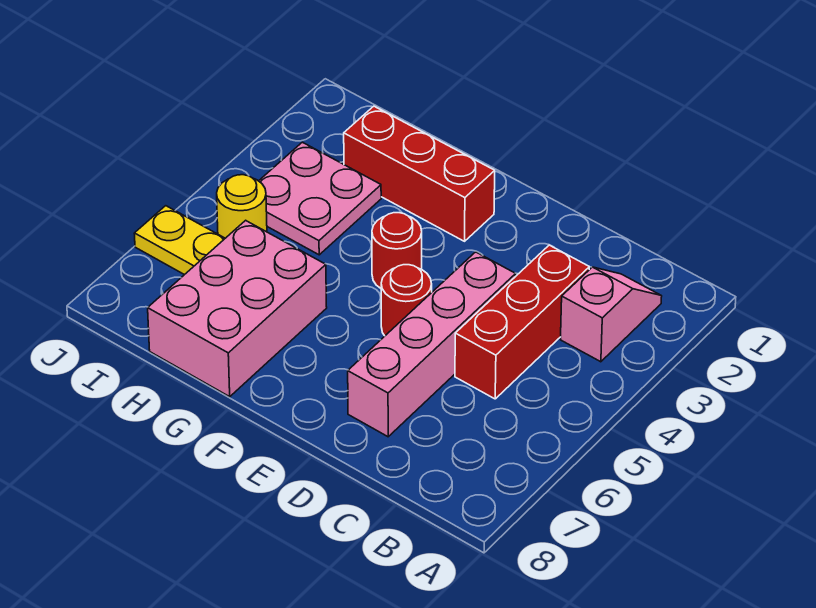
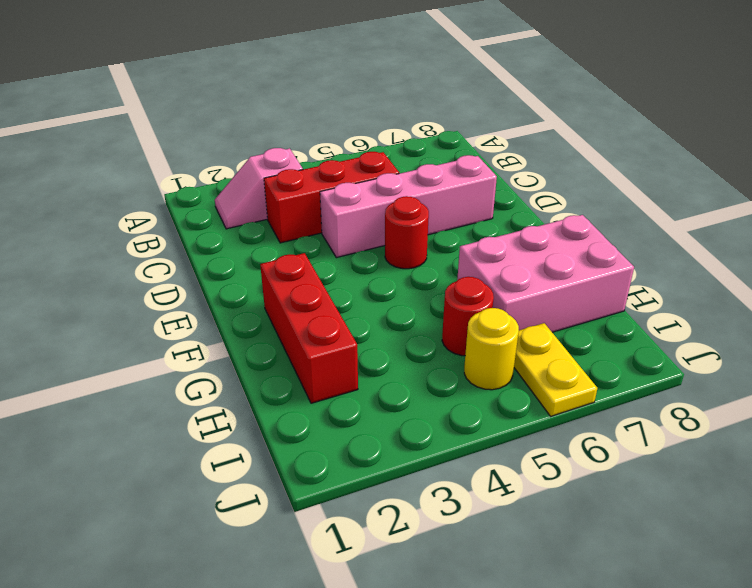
red 1x1 round brick [372,213,422,288] -> red 1x1 round brick moved to [442,277,494,356]
pink 2x2 plate [259,142,381,255] -> none

